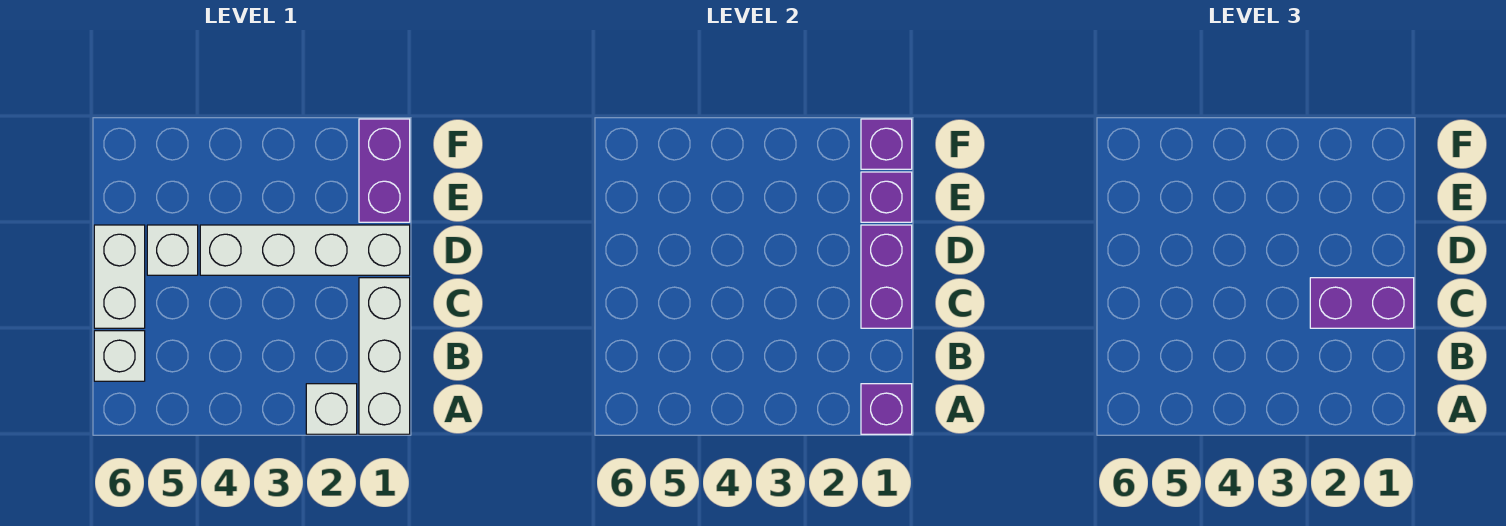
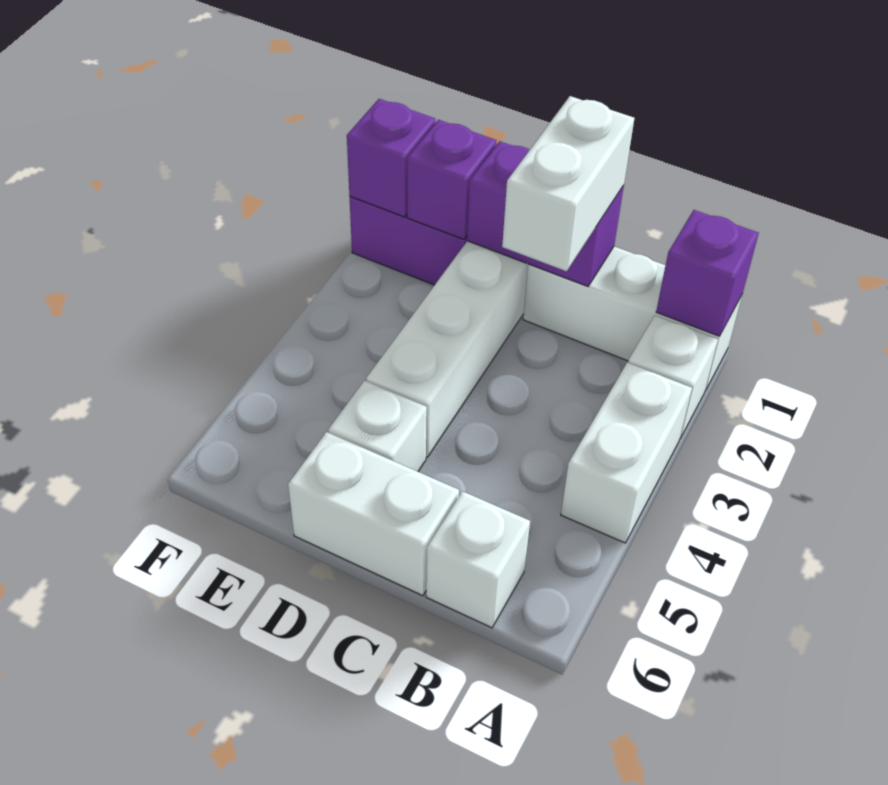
none -> white 1x2 brick [561,362,692,543]
purple 1x2 brick [1310,278,1414,328] -> white 1x2 brick [502,96,634,271]

